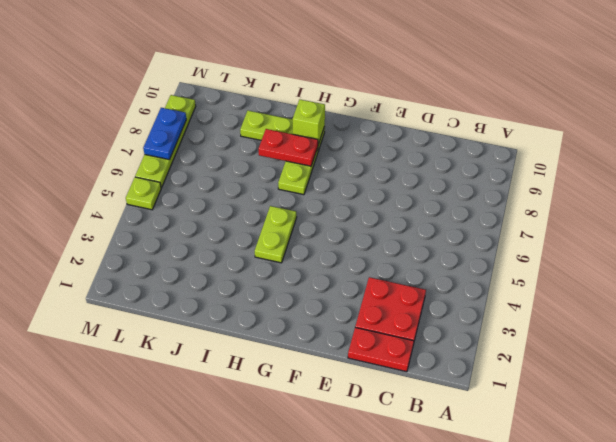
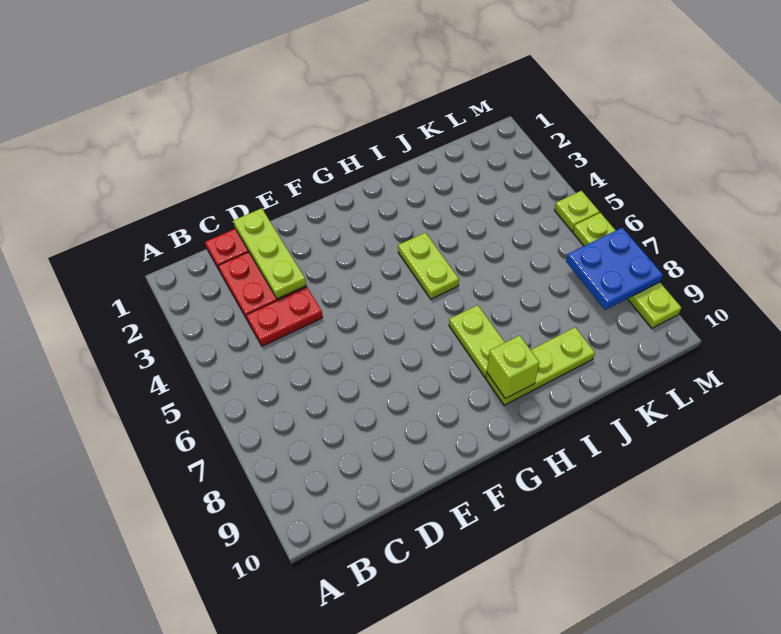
none -> lime 1x3 plate [234,208,306,299]
red 1x2 plate [259,129,318,166] -> red 1x2 plate moved to [246,287,323,346]
blue 1x2 plate [143,108,186,160] -> blue 2x2 plate [566,228,663,310]

